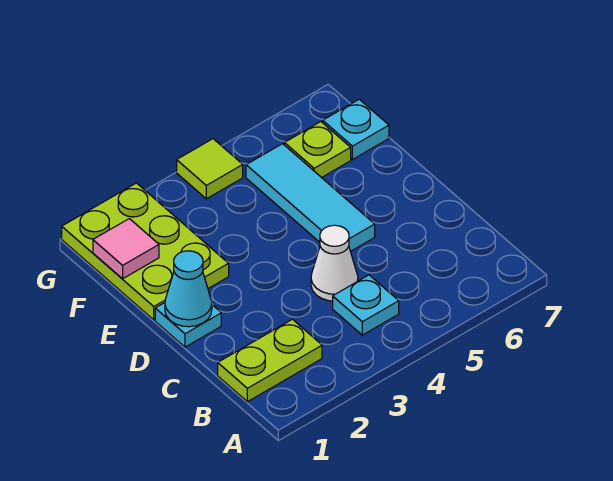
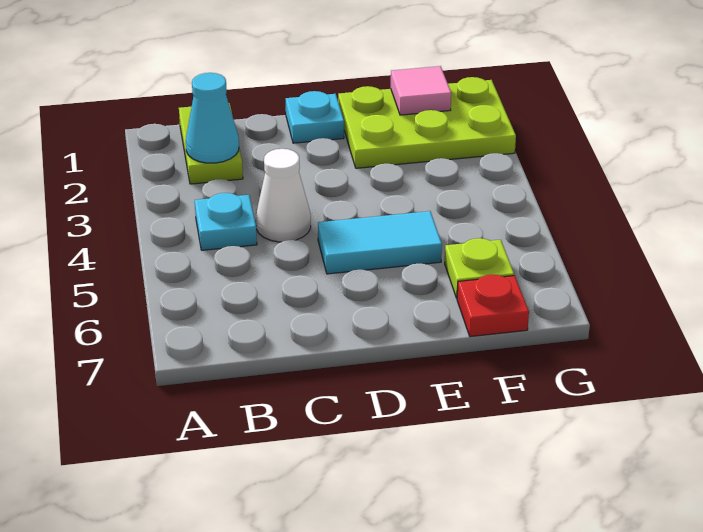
cyan 1x1 cone [165,251,212,327] -> cyan 1x1 cone moved to [186,73,239,163]
cyan 1x3 tile [246,144,375,251] -> cyan 1x2 tile [318,211,442,274]
cyan 1x1 plate [323,99,389,160] -> red 1x1 plate [457,275,529,337]
lime 1x1 tile [177,139,243,199] -> none

